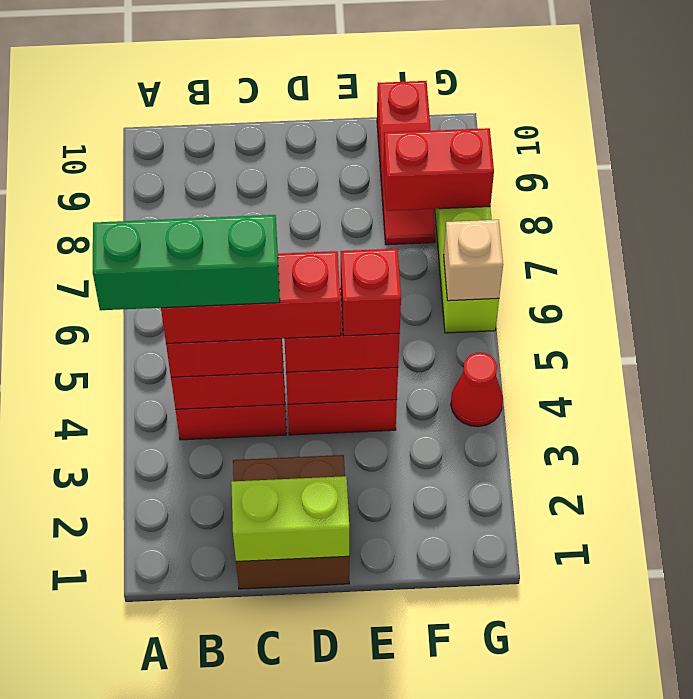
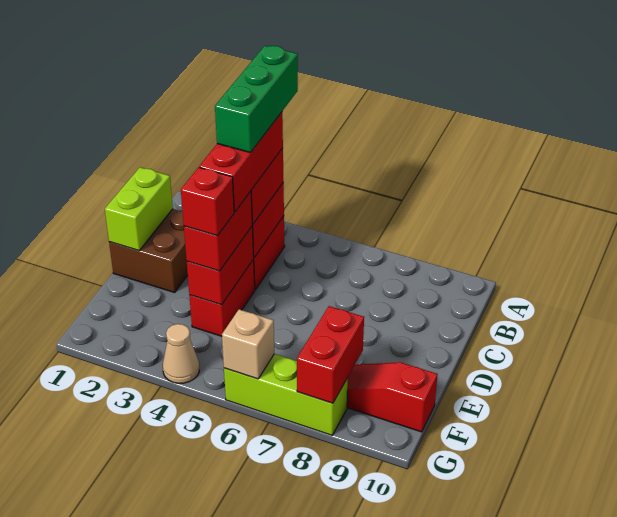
red 1x1 cone [451,353,503,427] -> tan 1x1 cone [163,324,199,383]

